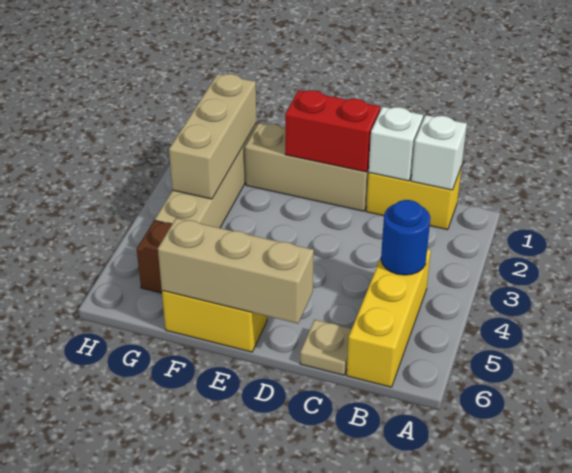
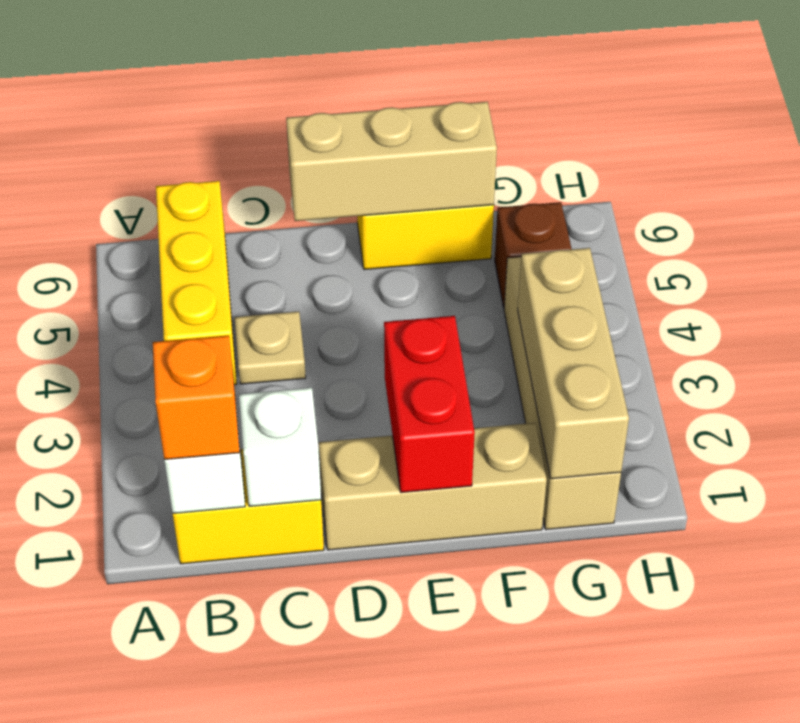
none -> orange 1x1 brick [153,335,240,460]
blue 1x1 round brick [381,200,431,275] -> none
tan 1x1 plate [300,320,352,375] -> tan 1x1 plate moved to [235,312,306,384]
red 1x2 brick [285,90,380,172] -> red 1x2 brick turned to [384,316,475,493]

